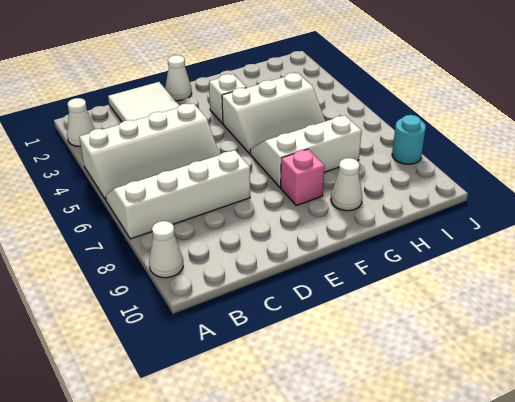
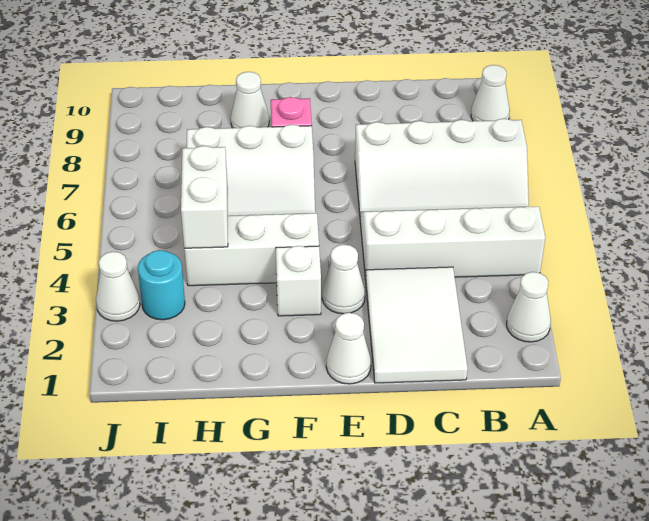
none -> white 1x1 cone [322,244,365,314]
none -> white 1x2 brick [181,146,228,248]
none -> white 1x1 cone [96,252,140,321]
cyan 1x1 round brick [392,115,426,164] -> cyan 1x1 round brick moved to [138,250,185,320]

